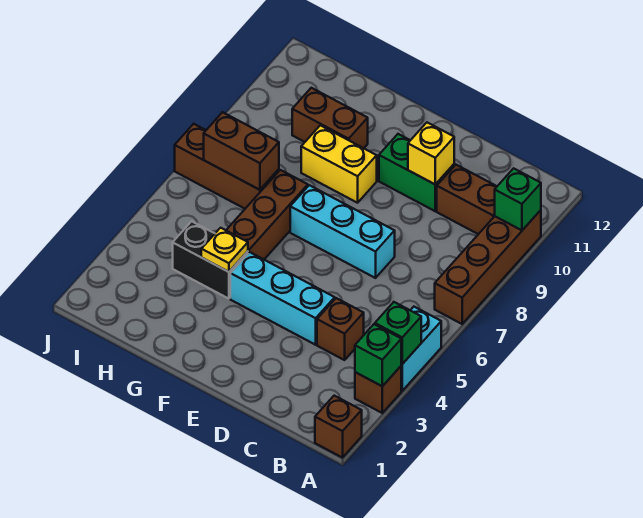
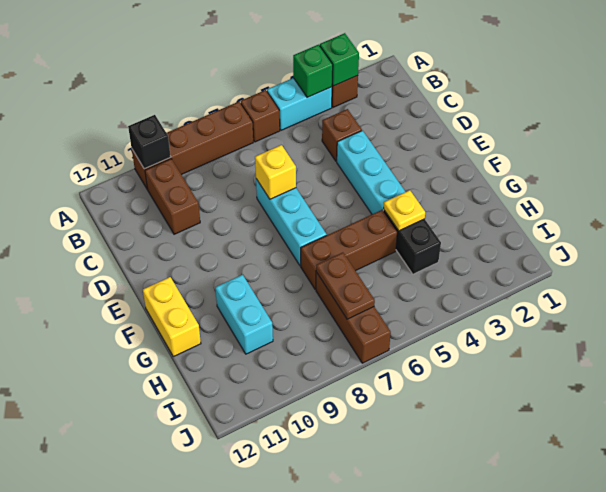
brown 1x1 brick [315,396,362,458] -> brown 1x1 brick moved to [241,90,280,142]
green 1x1 brick [495,168,541,230] -> black 1x1 brick [128,115,171,169]
green 1x2 brick [379,134,454,211] -> none
yellow 1x1 brick [408,123,454,184] -> yellow 1x1 brick moved to [255,145,296,199]
yellow 1x2 brick [301,125,377,203] -> yellow 1x2 brick moved to [143,277,201,357]
brown 1x2 brick [292,88,368,148] -> cyan 1x2 brick [215,275,273,354]
brown 1x2 brick [204,112,279,190] -> brown 1x2 plate [316,252,375,319]

